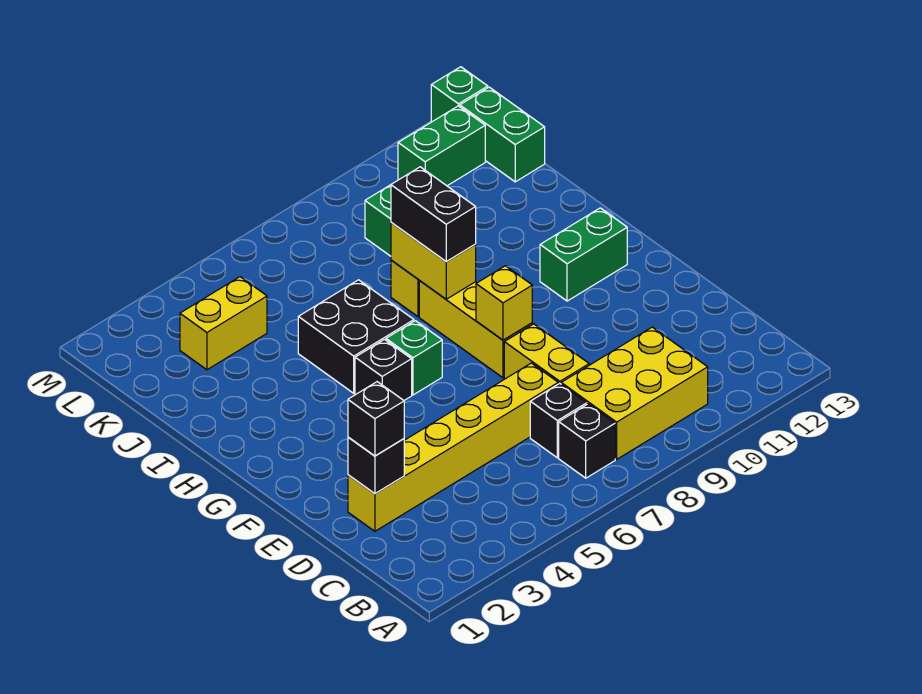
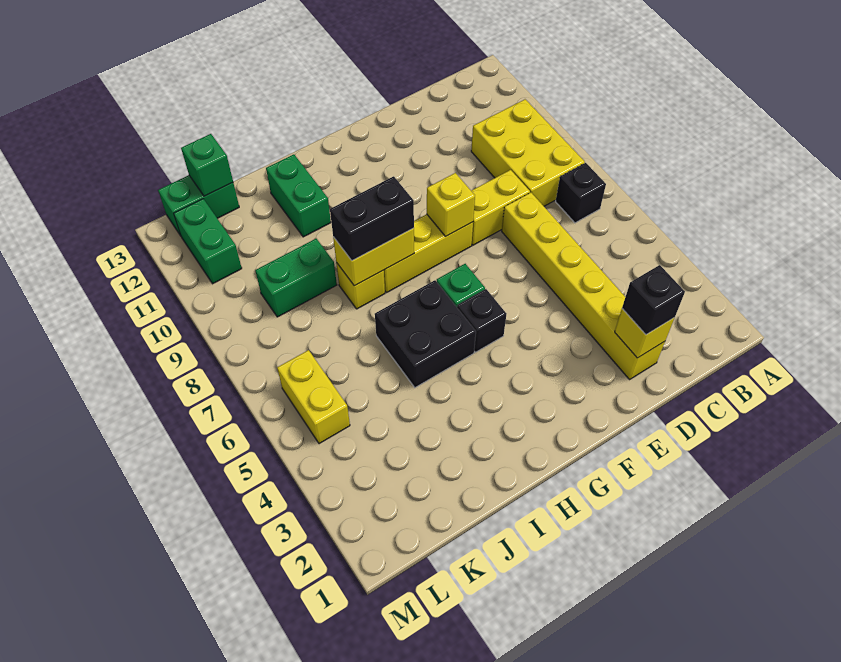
black 1x1 brick [530,384,587,458] -> none
black 1x1 brick [348,437,404,494] -> yellow 1x1 brick [615,309,674,358]
green 1x2 brick [540,208,627,301] -> green 1x2 brick moved to [266,154,331,237]
yellow 1x2 brick [180,277,267,370] -> yellow 1x2 brick moved to [277,350,350,444]
green 1x1 brick [431,67,488,122] -> green 1x1 brick moved to [181,134,233,196]

